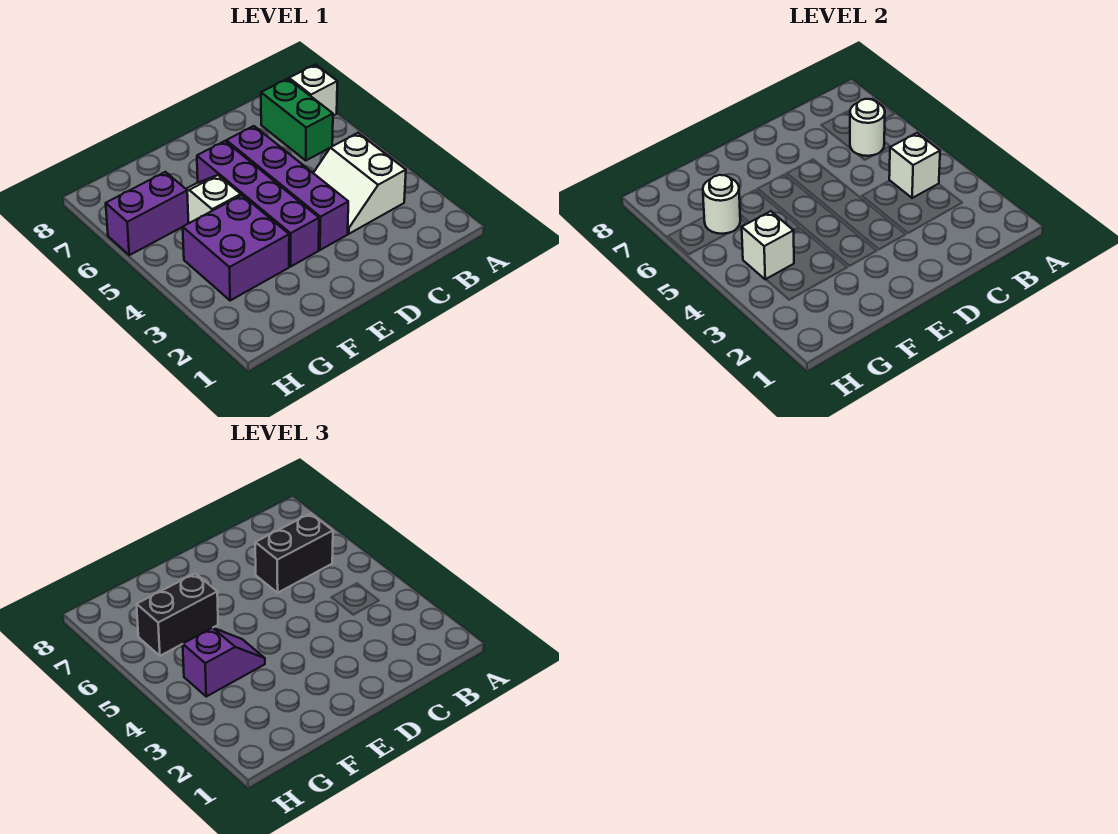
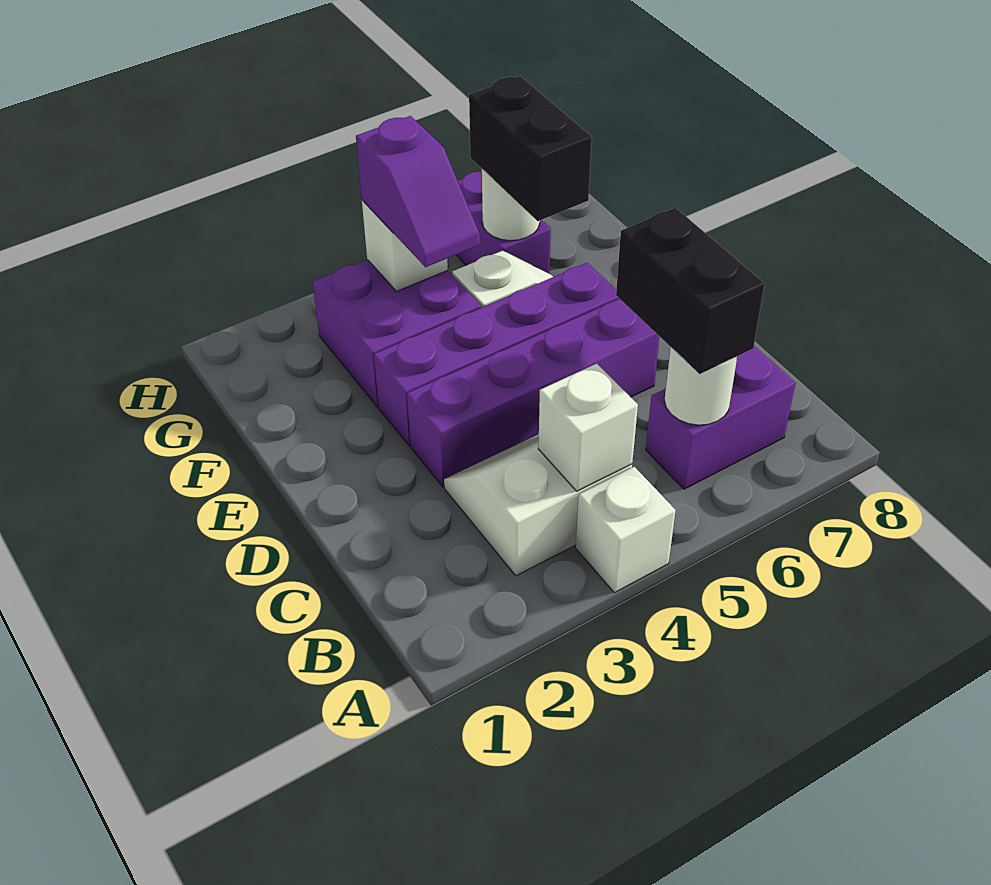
white 1x1 brick [289,65,337,116] -> white 1x1 brick moved to [576,467,676,593]
green 1x2 brick [261,79,333,160] -> purple 1x2 brick [646,346,796,489]

